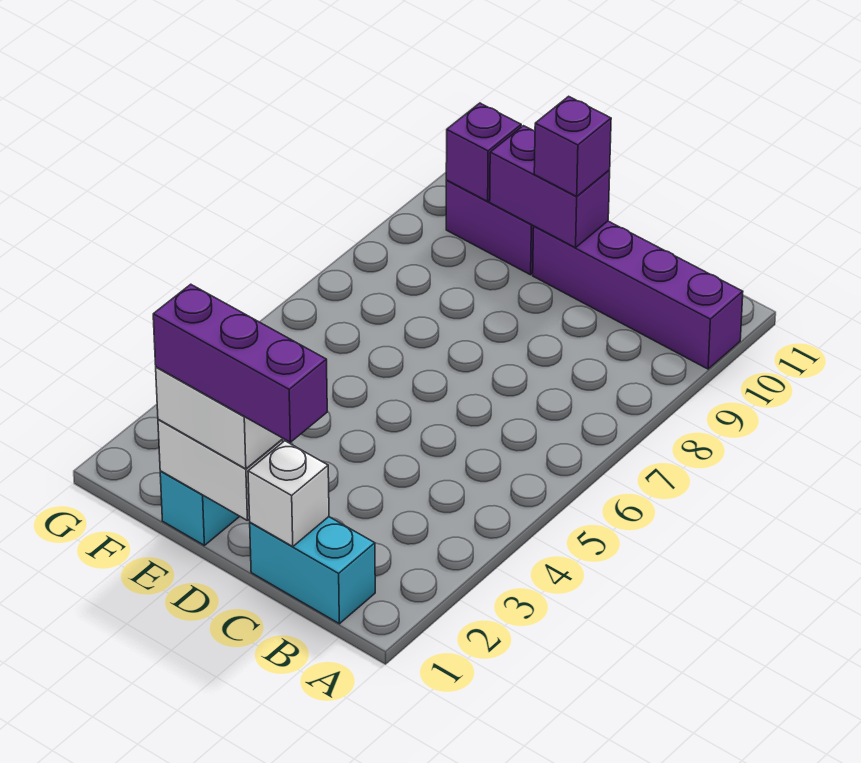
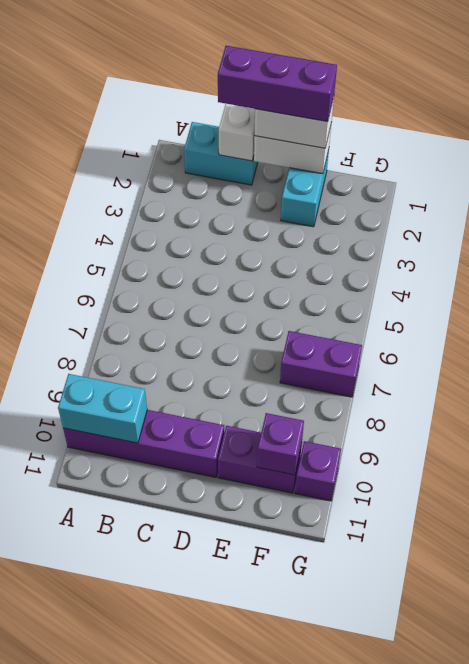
none -> cyan 1x2 brick [58,374,147,443]
purple 1x2 brick [490,126,610,248] -> purple 1x2 brick moved to [280,331,362,397]
purple 1x1 brick [534,96,611,196] -> purple 1x1 brick moved to [295,441,341,501]

